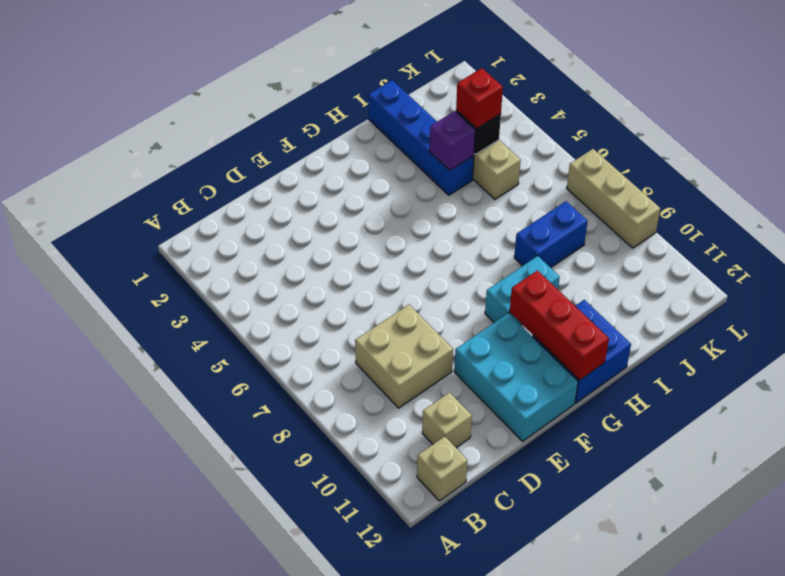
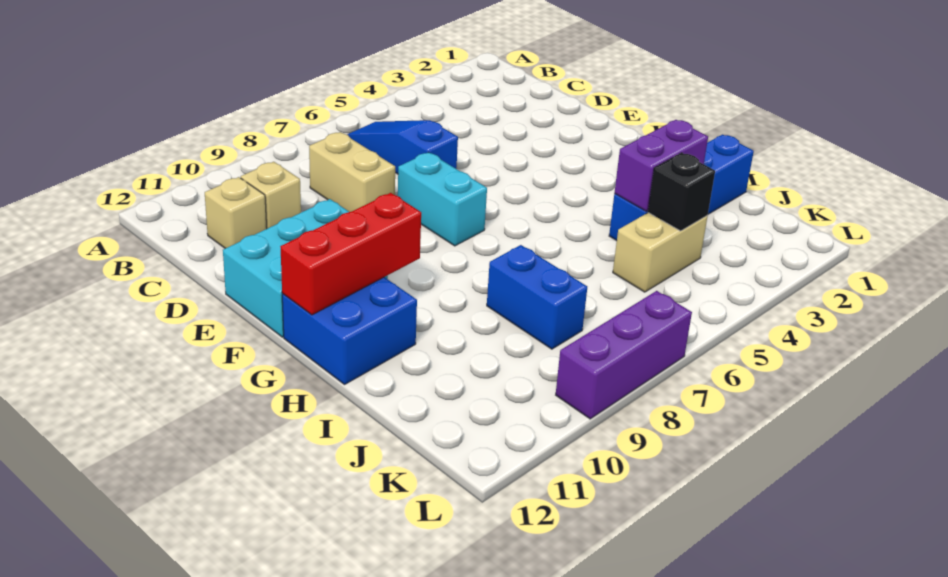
none -> blue 1x3 slope [347,120,458,174]
tan 1x1 brick [417,436,467,501] -> tan 1x1 brick moved to [241,162,301,229]
tan 2x2 brick [355,305,453,408] -> tan 1x2 brick [309,132,395,212]
cyan 1x2 brick [485,256,560,325] -> cyan 1x2 brick moved to [398,152,487,246]
purple 1x1 brick [430,111,475,170] -> purple 1x2 brick [615,120,708,211]
red 1x1 brick [456,68,503,128] -> none
tan 1x3 brick [567,149,660,248] -> purple 1x3 brick [556,291,692,419]

